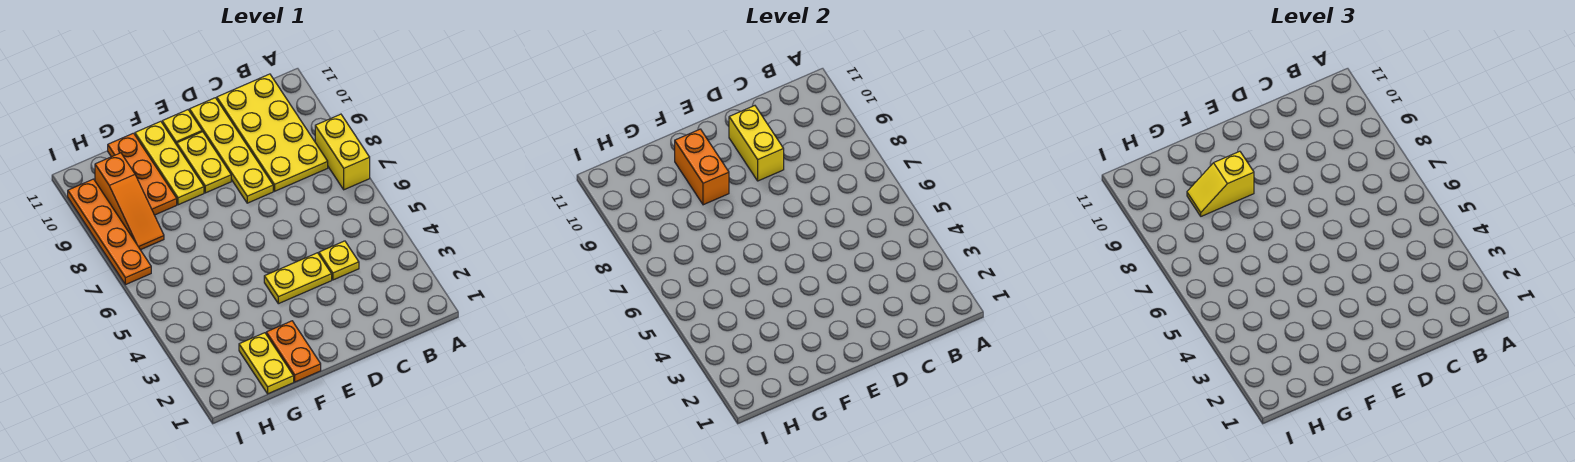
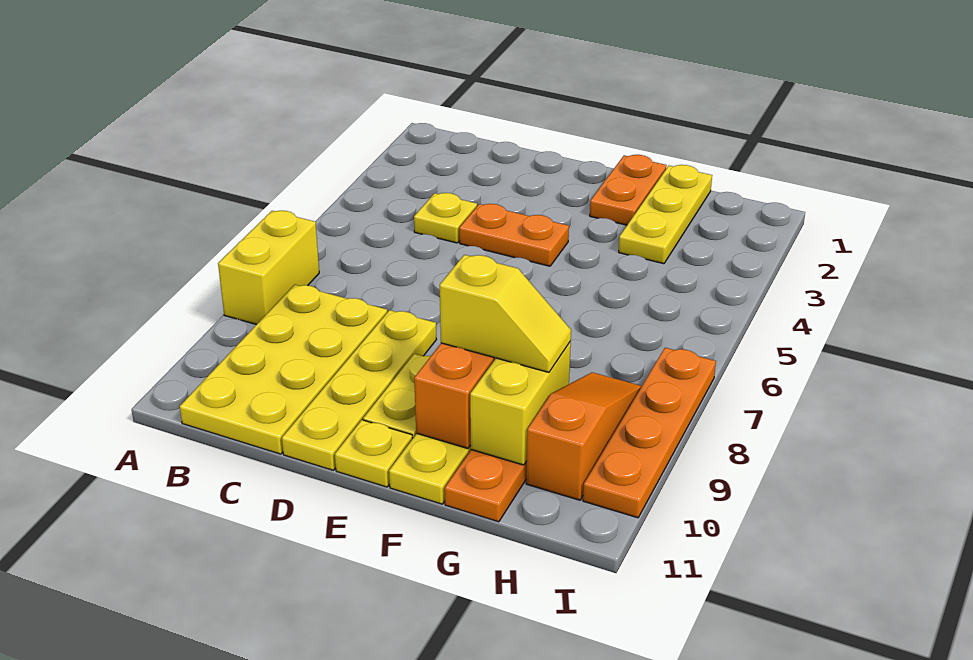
yellow 1x2 plate [264,253,332,304] -> orange 1x2 plate [459,204,569,266]
yellow 1x2 brick [729,106,784,181] -> yellow 1x2 brick moved to [470,342,571,465]
yellow 1x2 plate [239,333,294,394] -> yellow 1x3 plate [619,165,712,264]

